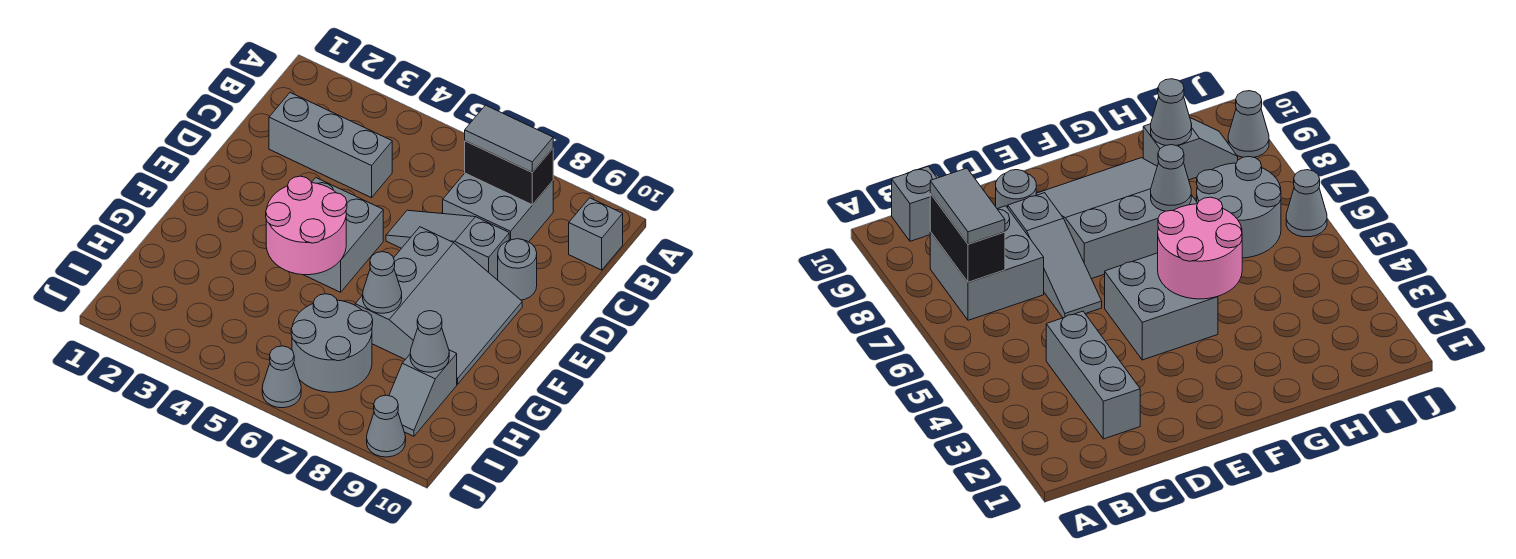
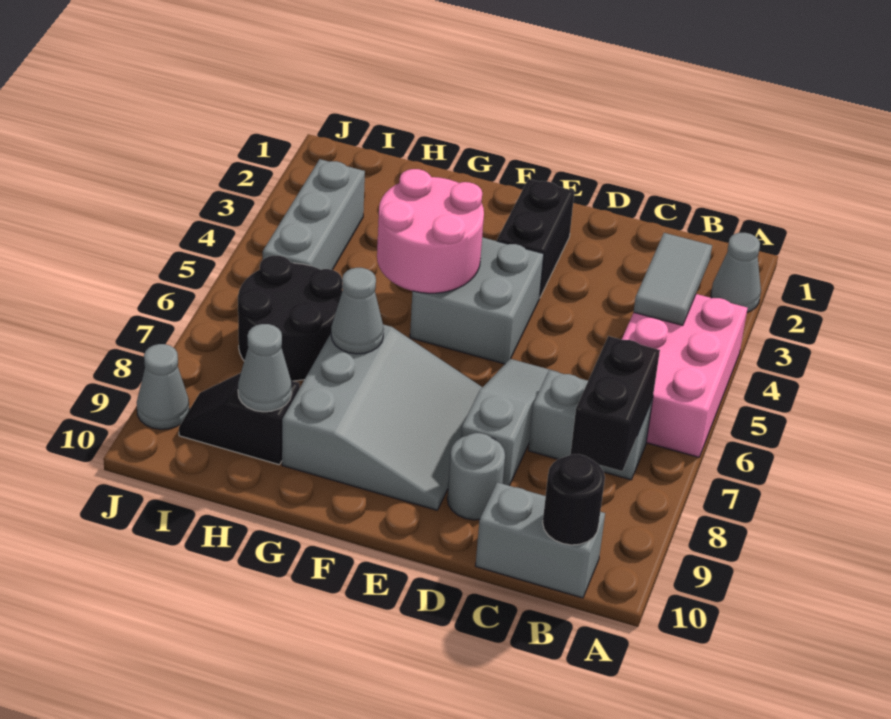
none -> pink 2x3 brick [622,294,748,457]
grey 2x2 brick [443,173,553,242] -> grey 1x2 brick [528,370,653,480]
grey 1x2 tile [465,105,553,172] -> grey 1x2 tile moved to [634,233,712,325]
grey 1x1 brick [569,198,623,270] -> grey 1x2 brick [476,482,605,598]
none -> black 1x1 round brick [543,454,605,545]
grey 1x3 brick [269,93,392,198] -> grey 1x3 brick moved to [263,159,365,270]
none -> black 1x2 brick [497,179,574,298]
grey 3x3 slope [355,227,522,384] -> grey 3x3 slope turned to [282,325,482,510]
grey 2x2 round brick [291,294,373,392] -> black 2x2 round brick [238,256,342,381]
grey 1x2 slope [389,350,457,436] -> black 1x2 slope [179,373,300,465]
grey 1x1 cone [262,346,301,408] -> grey 1x1 cone moved to [711,233,761,312]

